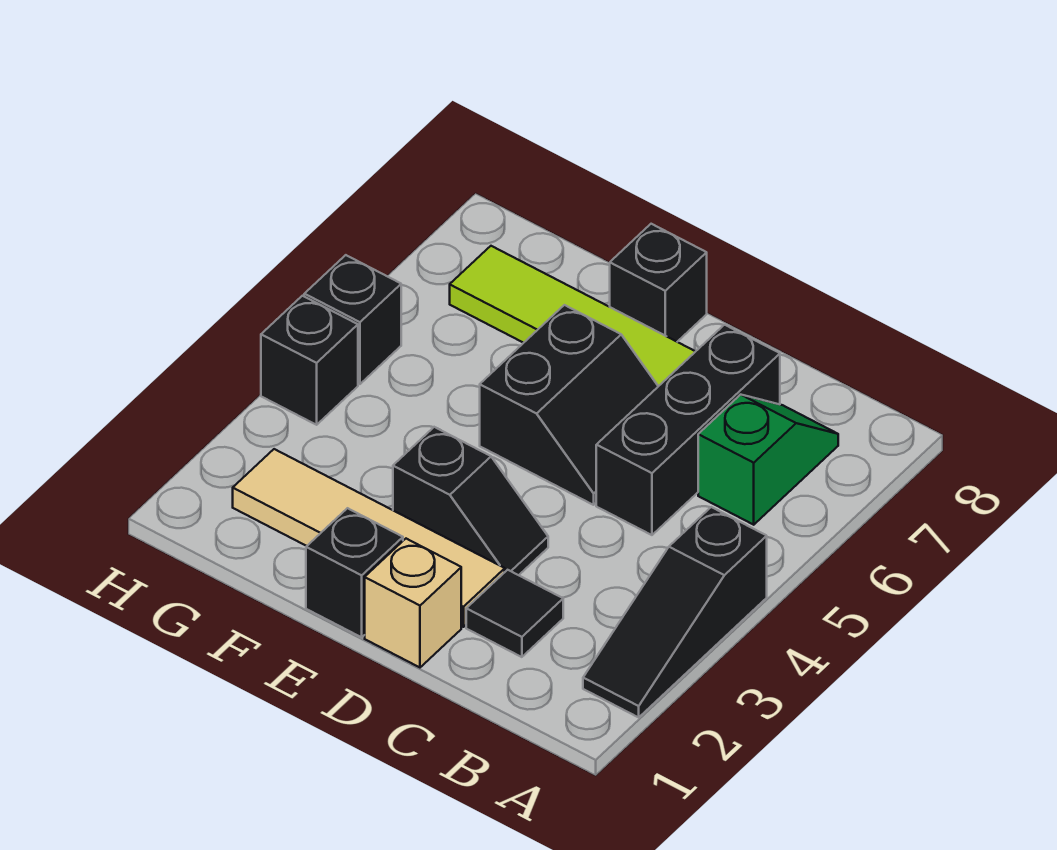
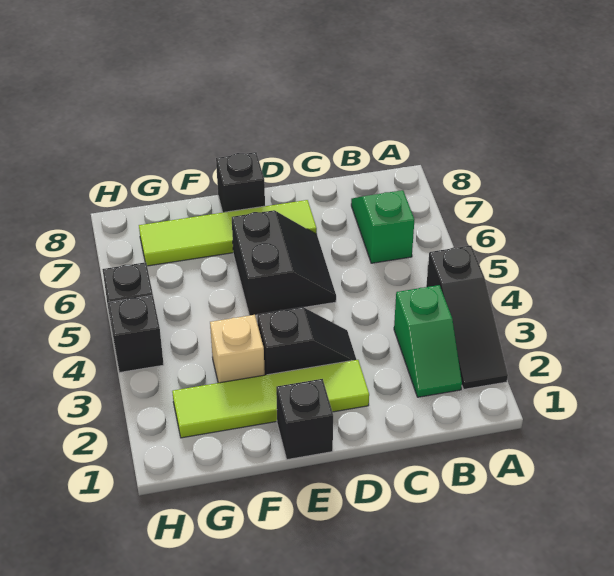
none -> green 1x2 slope [394,285,462,397]
black 1x1 tile [466,570,563,657] -> none
black 1x3 brick [596,325,780,535] -> none
tan 1x1 brick [365,539,461,667] -> tan 1x1 brick moved to [210,315,265,383]
tan 1x4 tile [233,449,505,627] -> lime 1x4 tile [172,360,369,438]

